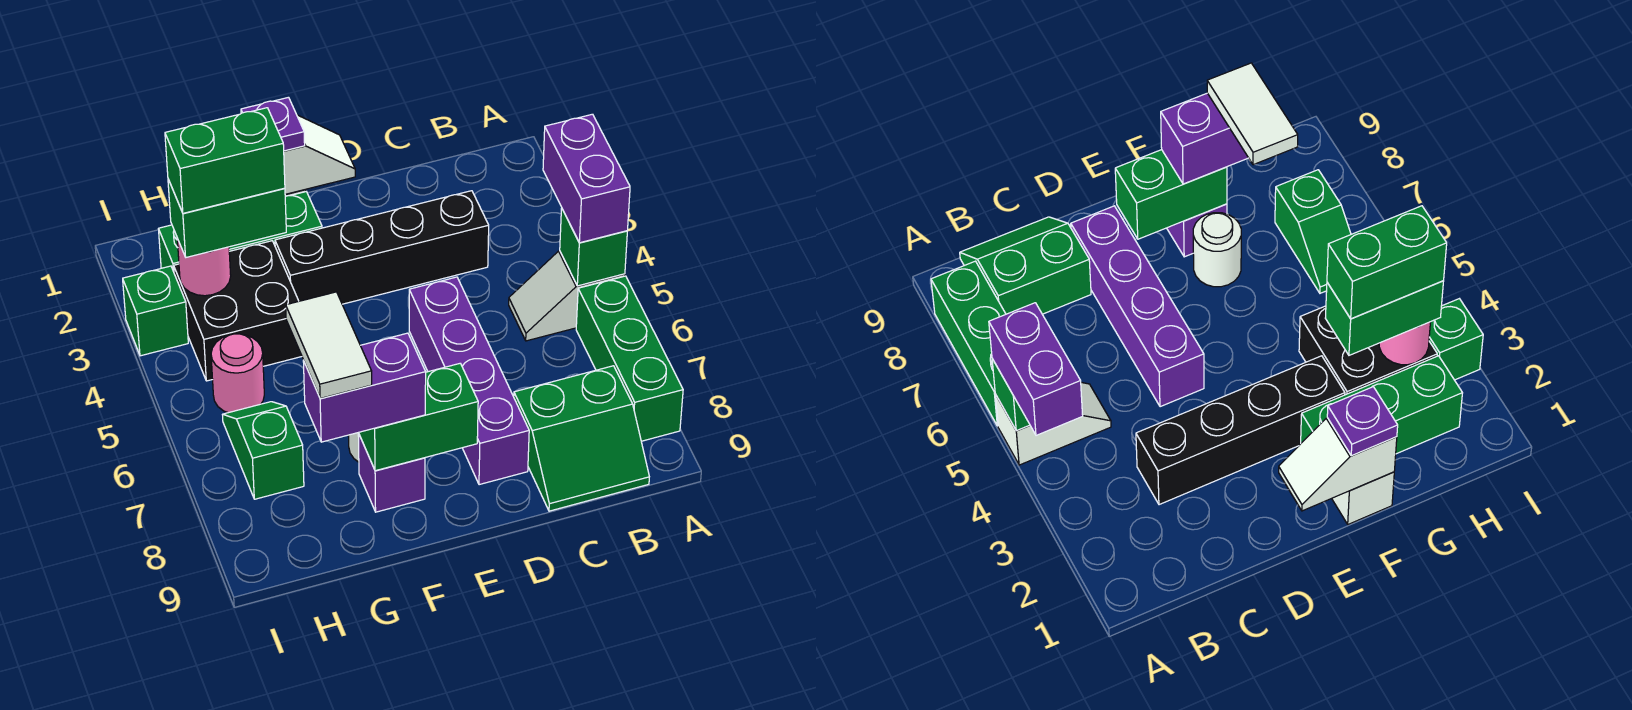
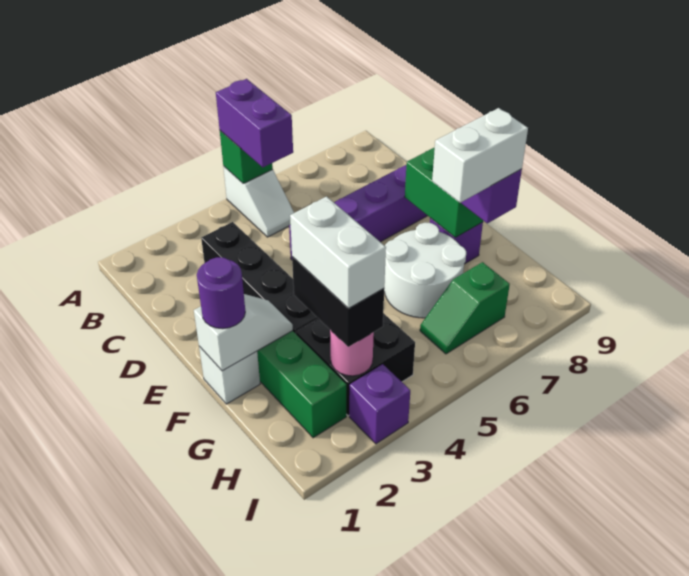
purple 1x2 brick [543,114,630,243] -> purple 1x2 brick turned to [216,79,293,167]
green 1x3 brick [576,276,683,441] -> none
green 2x2 slope [514,366,649,511] -> none
white 1x2 slope [284,115,355,194] -> white 1x2 slope turned to [194,294,293,371]
purple 1x1 plate [241,97,305,151] -> purple 1x1 round brick [197,257,245,329]
white 1x1 round brick [1193,213,1241,287] -> white 2x2 round brick [384,222,466,318]
green 1x2 brick [168,179,286,257] -> black 1x2 brick [292,257,384,347]
green 1x2 brick [165,108,285,213] -> white 1x2 brick [290,196,386,308]
white 1x2 tile [286,292,372,399] -> white 1x2 brick [432,108,528,203]
pink 1x1 round brick [211,334,264,413] -> none
green 1x1 brick [123,266,188,356] -> purple 1x1 brick [349,364,410,444]

